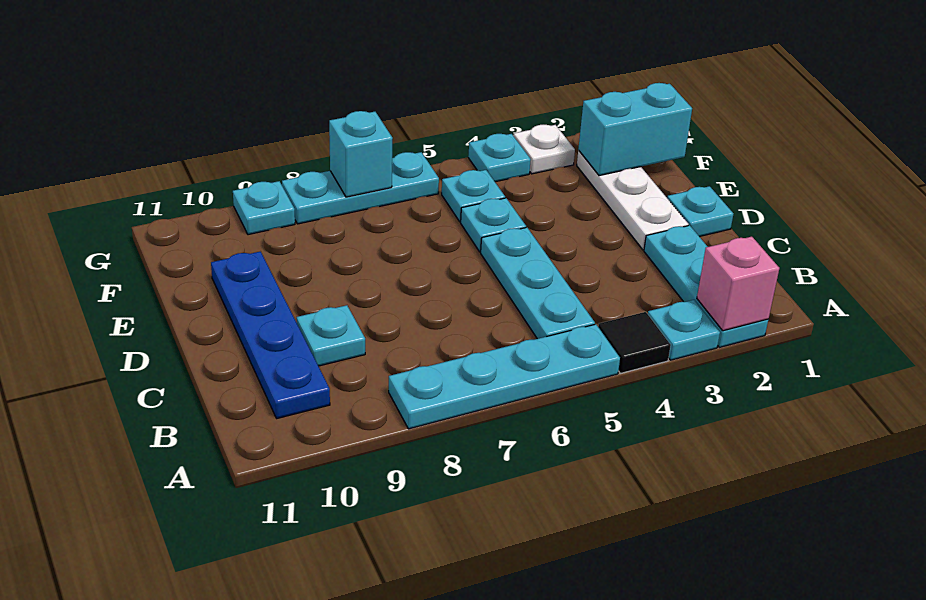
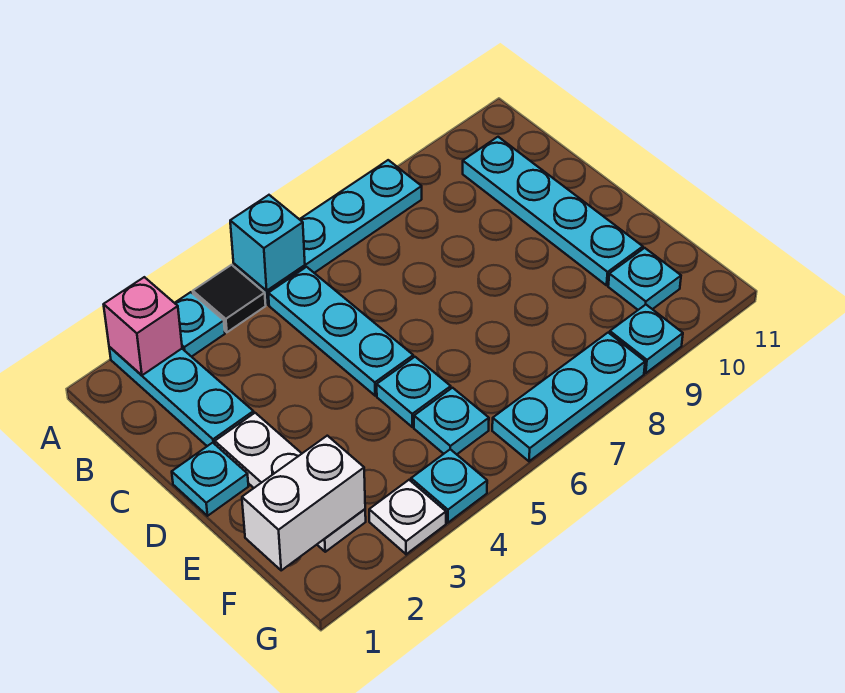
blue 1x4 plate [211,252,330,418] -> cyan 1x4 plate [463,137,643,285]
cyan 1x1 plate [297,305,365,366] -> cyan 1x1 plate moved to [608,248,681,310]
cyan 1x2 brick [578,83,692,176] -> white 1x2 brick [242,436,365,570]
cyan 1x1 brick [329,111,393,197] -> cyan 1x1 brick moved to [230,195,305,291]

